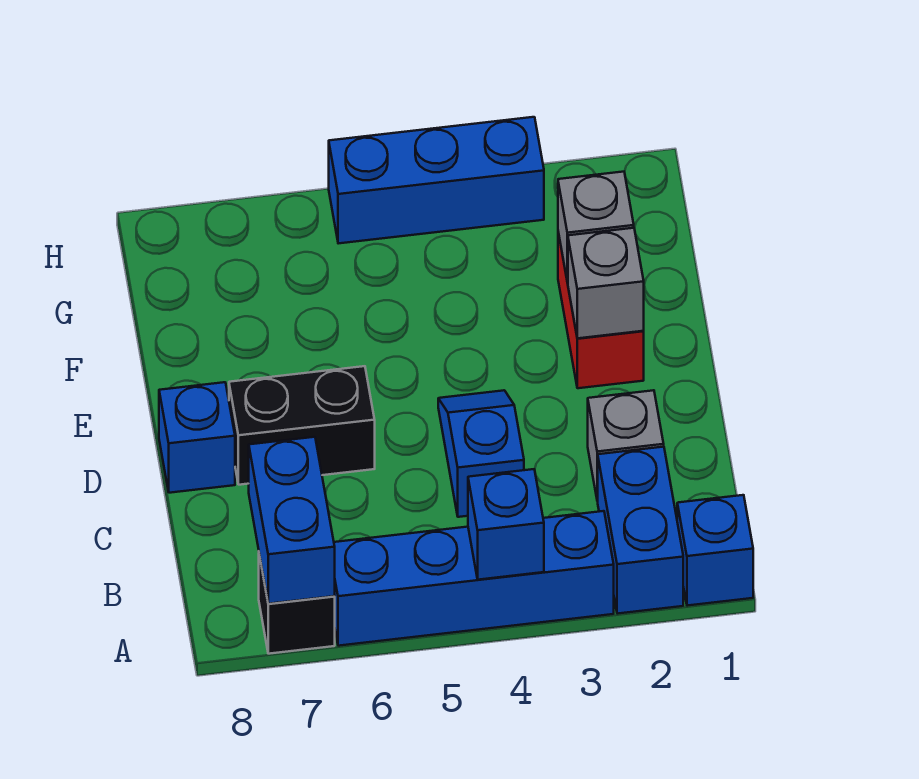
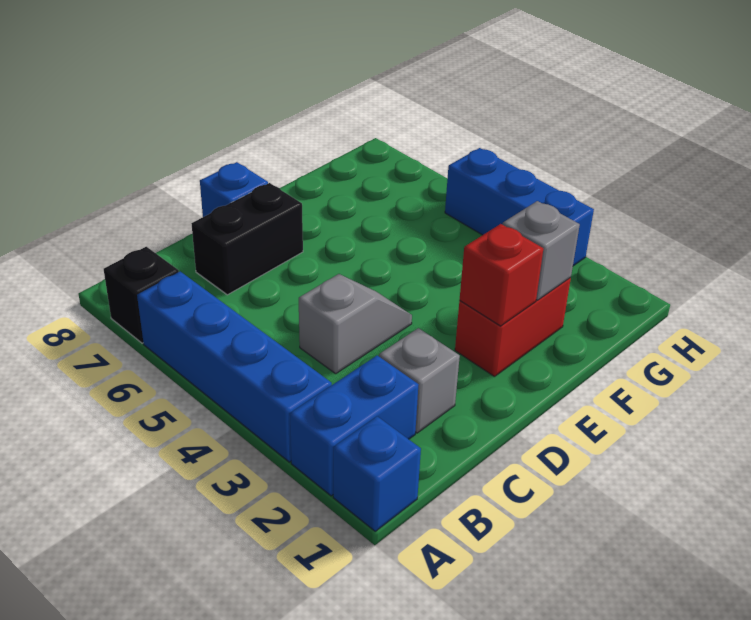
blue 1x1 brick [468,469,544,580] -> none
blue 1x2 brick [249,437,335,604] -> none
blue 1x2 slope [438,390,524,517] -> grey 1x2 slope [299,274,412,374]
black 1x2 brick [229,366,375,485] -> black 1x2 brick turned to [191,183,303,295]
grey 1x1 brick [568,228,644,338] -> red 1x1 brick [460,224,543,326]

